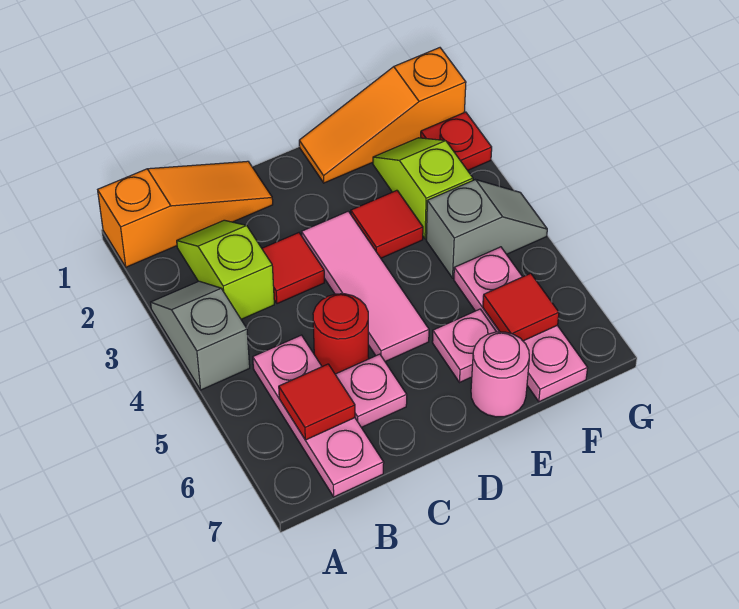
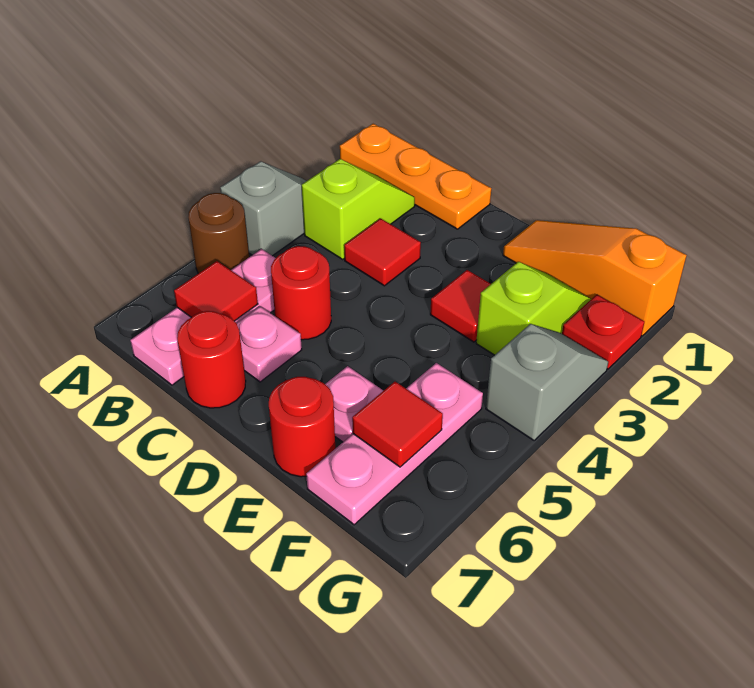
orange 1x3 slope [98,161,273,267] -> orange 1x3 plate [340,124,491,229]
none -> brown 1x1 round brick [188,193,249,274]
none -> red 1x1 round brick [177,311,246,408]
pink 1x3 tile [302,211,429,362] -> none
pink 1x1 round brick [471,332,529,417] -> red 1x1 round brick [269,377,335,477]
grey 1x2 slope [426,180,547,278] -> grey 1x2 slope turned to [486,324,608,440]

